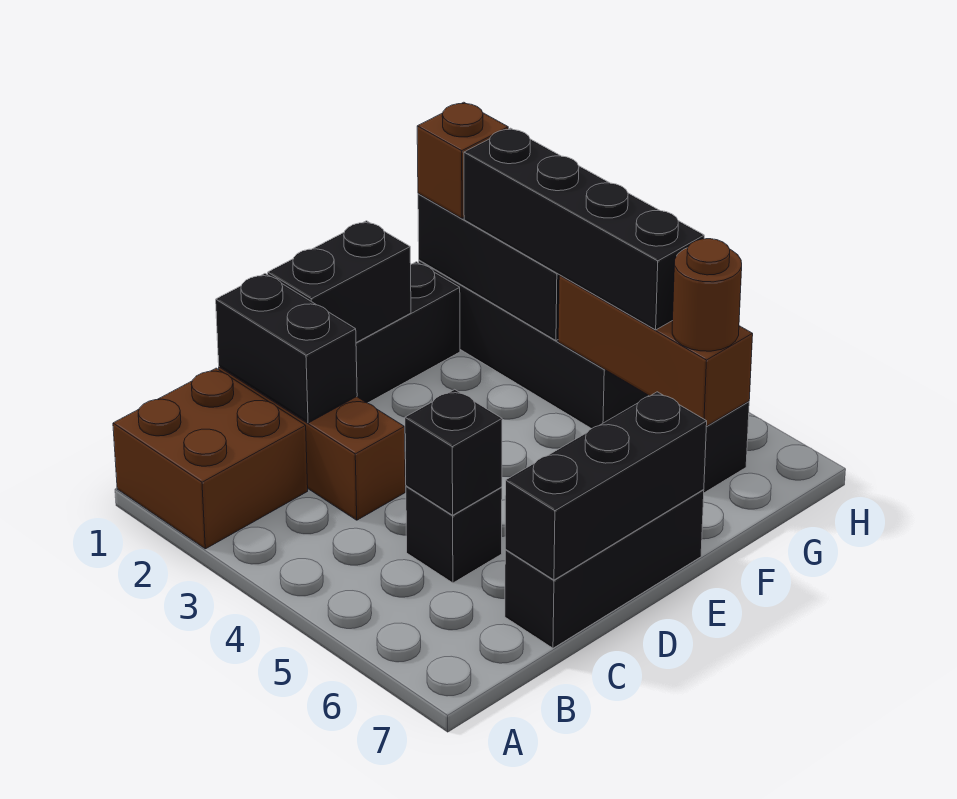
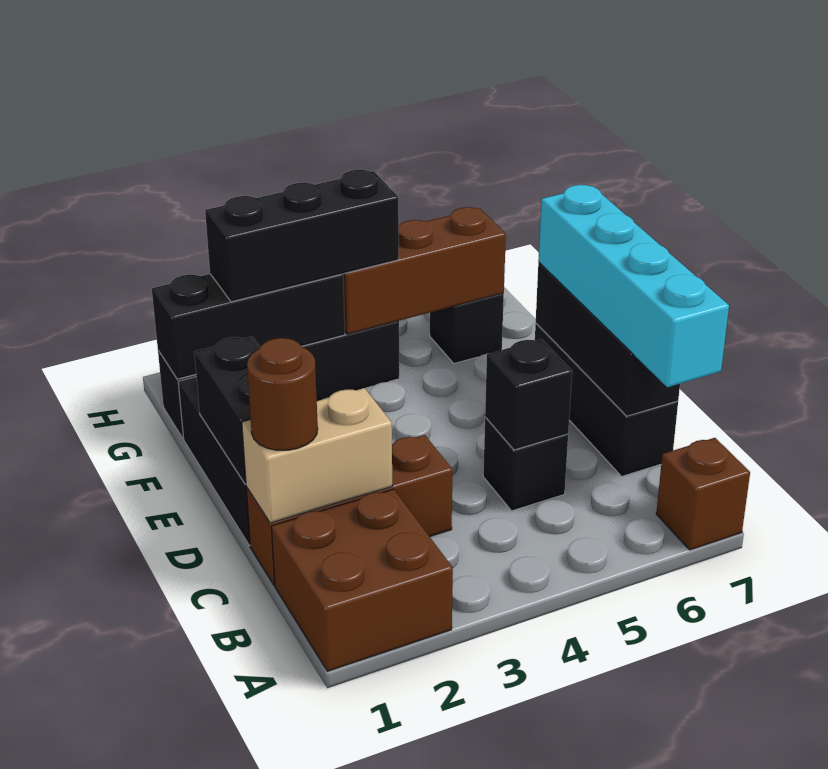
none -> cyan 1x4 brick [538,185,729,387]
black 1x2 brick [216,274,357,423] -> tan 1x2 brick [242,388,392,523]
brown 1x1 brick [417,102,508,218] -> brown 1x1 brick moved to [656,438,750,550]
black 1x4 brick [464,128,704,330] -> black 1x3 brick [205,170,399,302]
brown 1x1 round brick [672,239,742,351] -> brown 1x1 round brick moved to [247,338,318,450]

